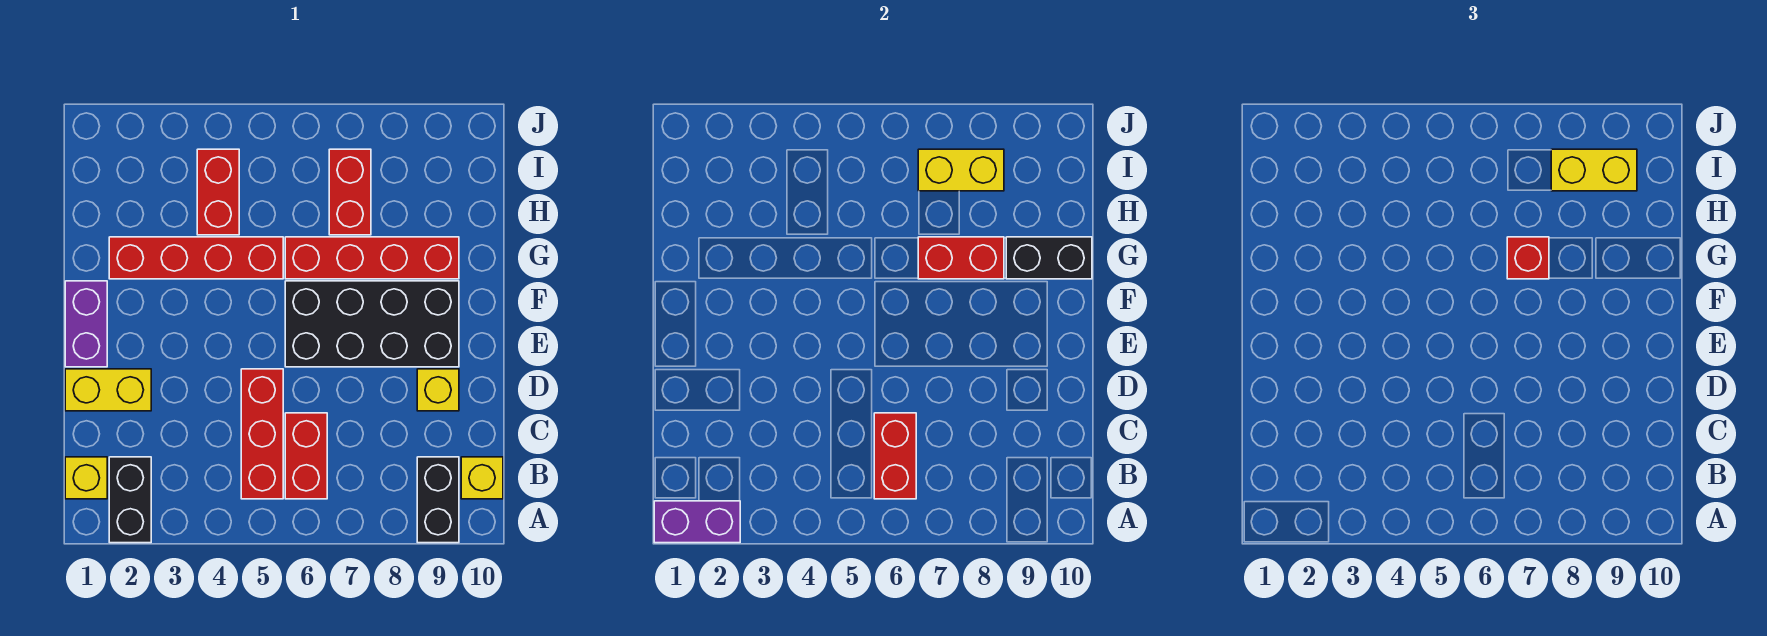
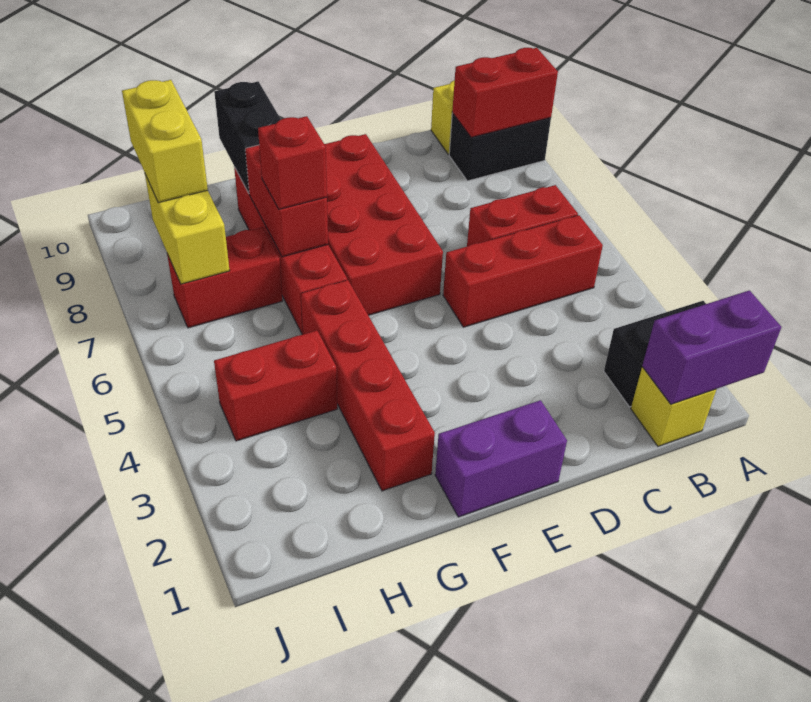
purple 1x2 brick [654,501,740,543] -> purple 1x2 brick turned to [642,290,781,404]
red 1x2 brick [874,413,916,499] -> red 1x2 brick moved to [452,48,558,137]
yellow 1x2 brick [65,369,151,411] -> none
yellow 1x1 brick [417,369,459,411] -> none
black 2x4 brick [285,281,459,367] -> red 2x4 brick [324,134,443,315]

